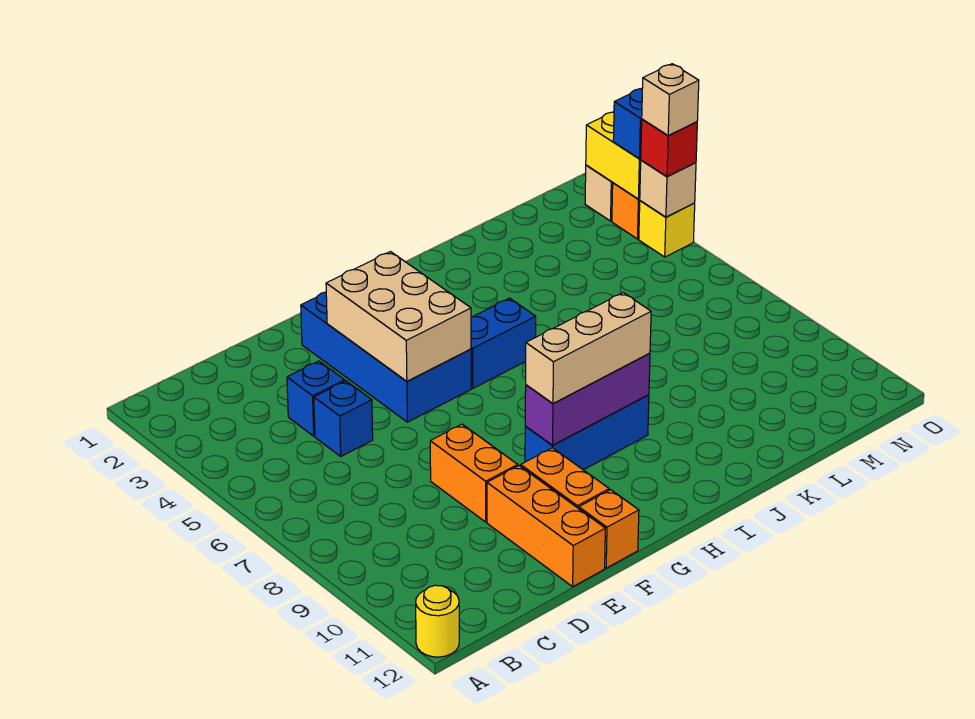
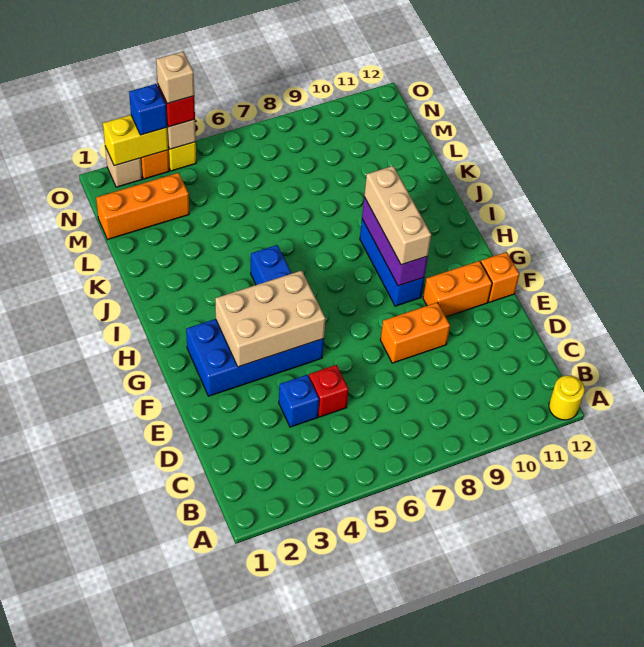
blue 1x1 brick [314,381,373,456] -> red 1x1 brick [309,365,349,417]
orange 1x3 brick [487,466,605,587] -> orange 1x3 brick moved to [96,173,189,239]

